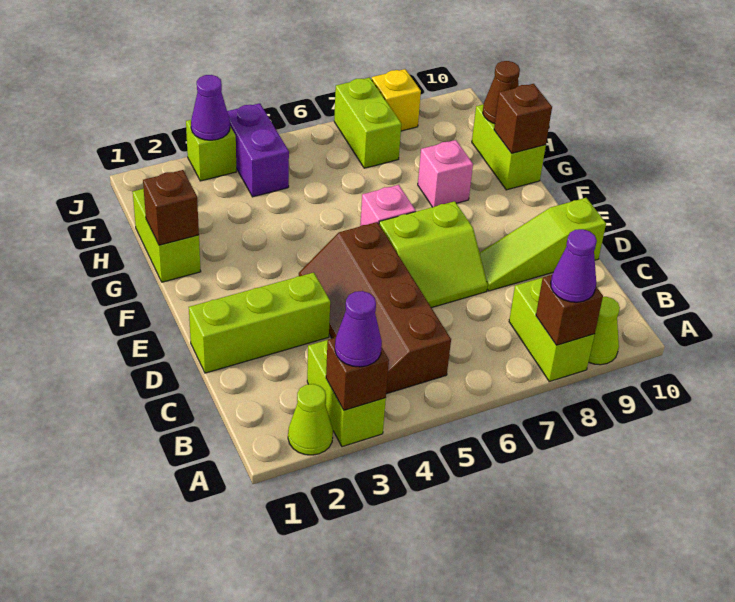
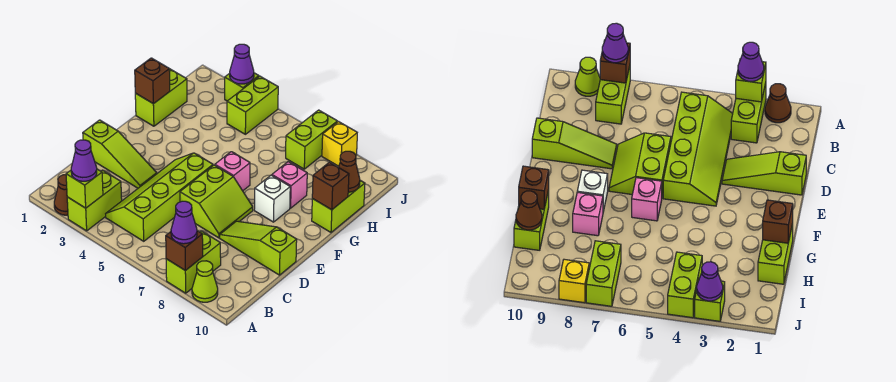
lime 1x1 cone [288,384,333,455] -> brown 1x1 cone [54,175,68,215]
brown 1x1 brick [326,338,389,410] -> lime 1x1 brick [66,169,103,208]
brown 2x4 slope [299,222,451,394] -> lime 2x4 slope [106,153,213,241]
lime 1x3 brick [189,273,330,373] -> lime 1x3 slope [83,120,157,188]
lime 2x2 slope [379,201,488,308] -> lime 2x2 slope turned to [180,165,253,238]
none -> white 1x1 brick [254,175,290,222]
purple 1x2 brick [227,103,289,197] -> lime 1x2 brick [227,76,278,134]

